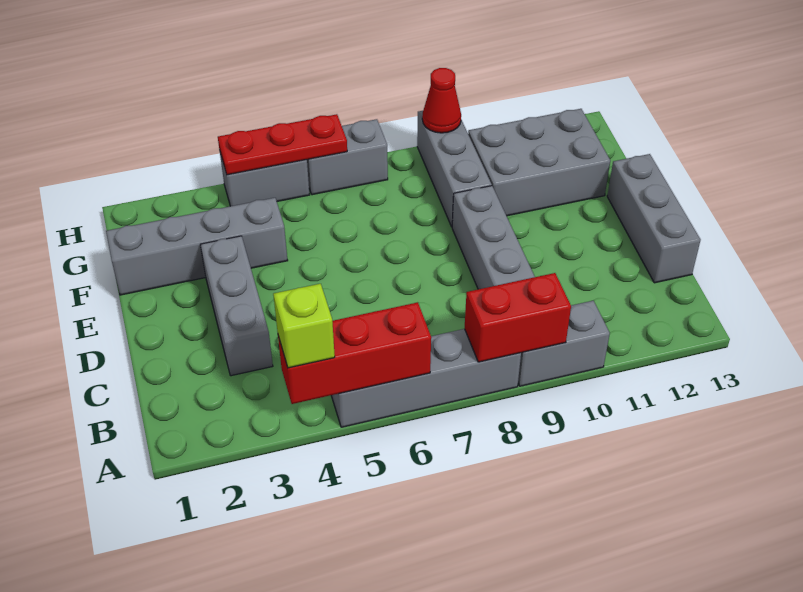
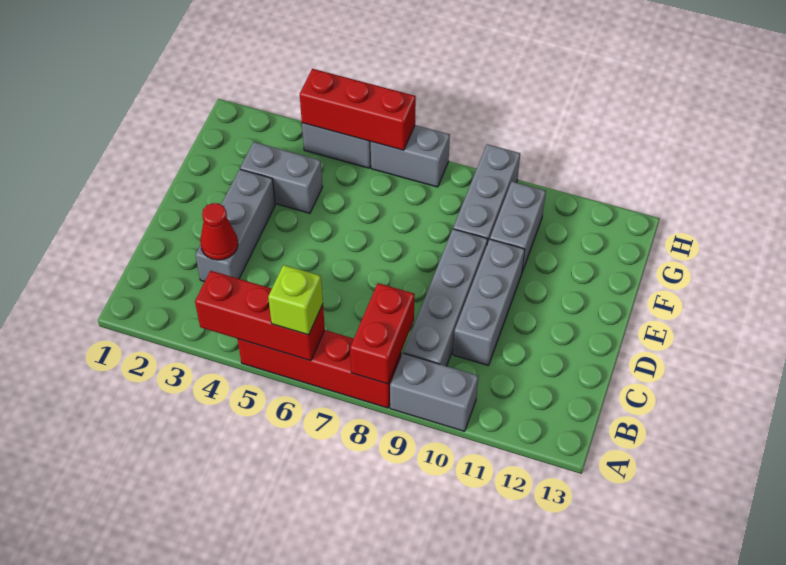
lime 1x1 brick [273,284,335,368] -> lime 1x1 brick moved to [268,265,323,335]
grey 1x4 brick [331,329,521,427] -> red 1x4 brick [238,330,401,408]
red 1x2 brick [465,273,571,362] -> red 1x2 brick turned to [350,283,415,384]
grey 1x3 brick [607,154,700,283] -> grey 1x3 brick moved to [453,239,525,365]
grey 1x4 brick [106,198,288,295] -> grey 1x2 brick [240,142,322,213]
grey 2x3 brick [468,109,610,216] -> grey 1x2 brick [490,182,546,272]
red 1x3 plate [218,114,347,175] -> red 1x3 brick [300,69,416,150]
red 1x1 cone [422,68,461,133] -> red 1x1 cone moved to [200,203,238,260]

